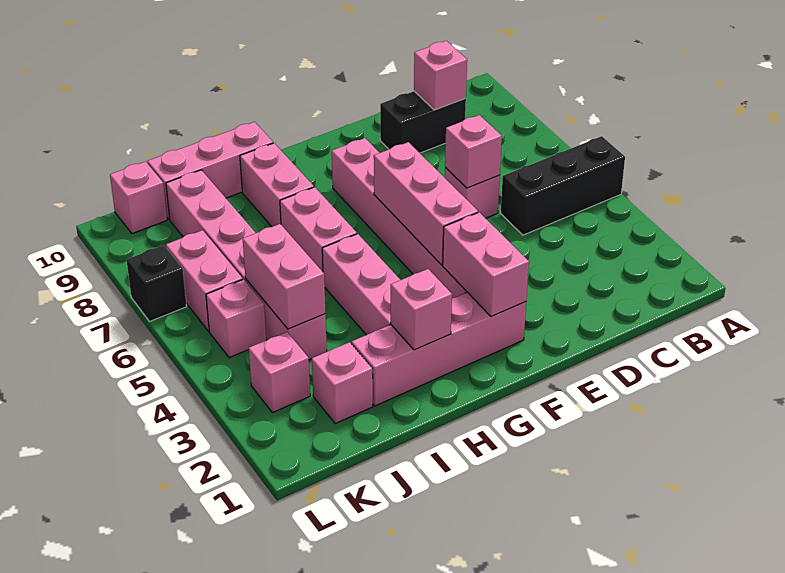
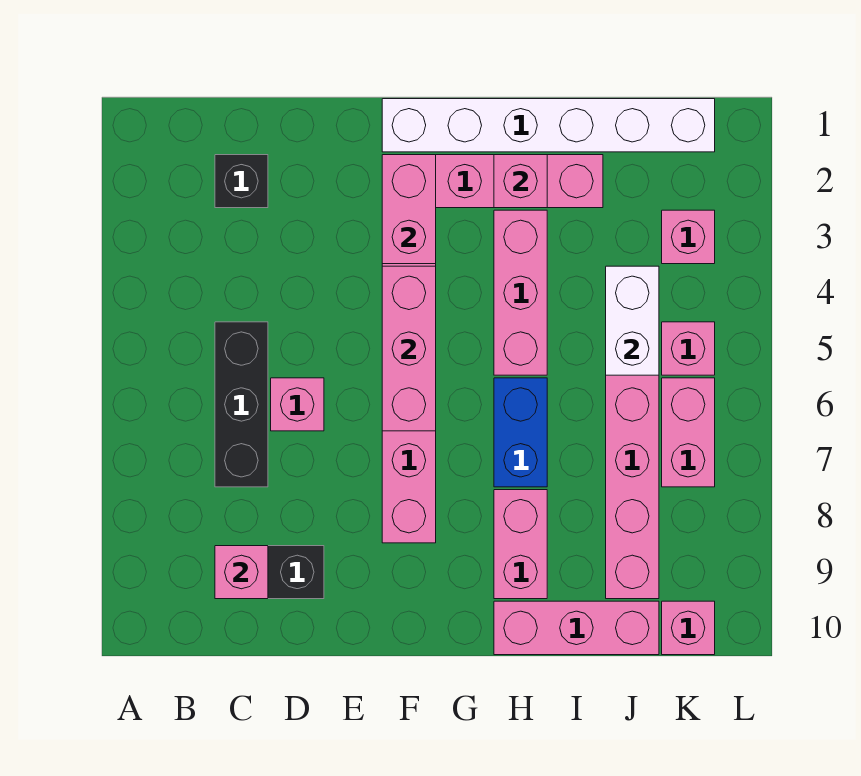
black 1x3 brick [501,136,625,235] -> black 1x3 brick turned to [215,322,268,487]
pink 1x1 brick [445,115,502,188] -> none
none -> white 1x6 brick [382,99,715,152]
pink 1x2 brick [280,187,357,272] -> blue 1x2 brick [494,378,547,487]
pink 1x1 brick [312,342,373,423] -> none
pink 1x2 brick [243,224,325,329] -> white 1x2 brick [606,266,659,375]
black 1x1 brick [127,245,187,322] -> black 1x1 brick moved to [215,155,268,208]

